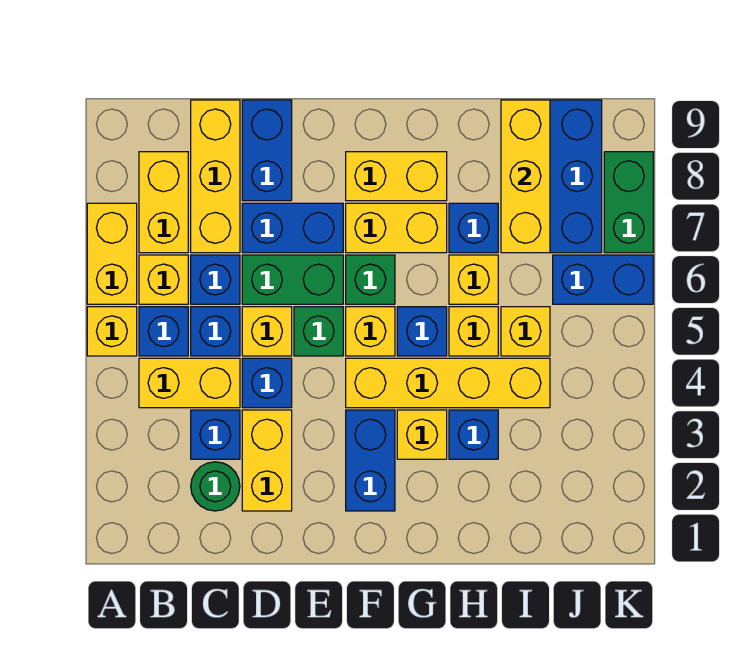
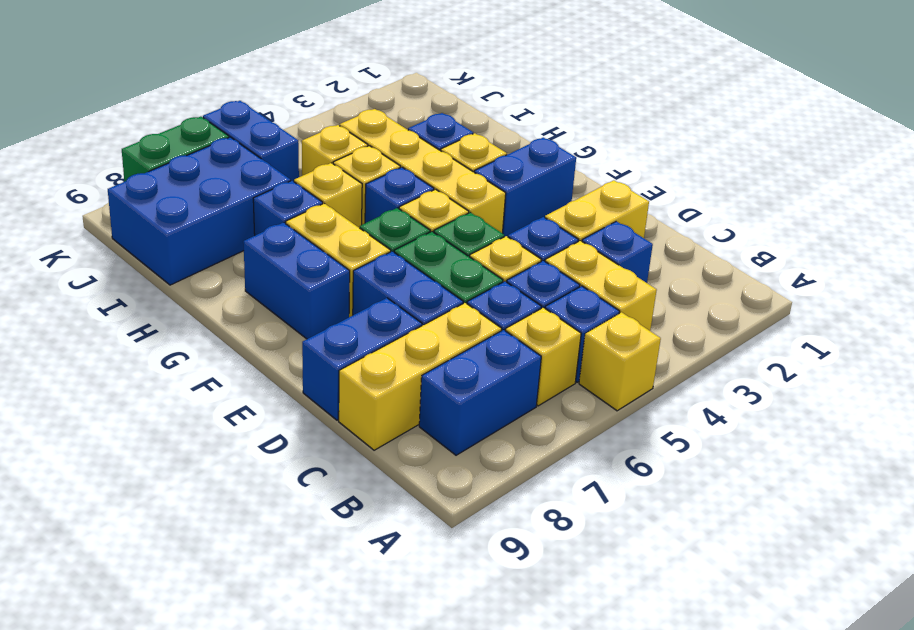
yellow 1x2 brick [87,203,137,304] -> none
yellow 1x2 brick [139,152,188,253] -> blue 1x2 brick [419,330,541,455]
green 1x1 round brick [191,462,240,511] -> none
yellow 1x2 brick [346,152,447,201] -> blue 1x2 brick [243,222,350,339]
yellow 1x3 brick [501,100,550,253] -> none

